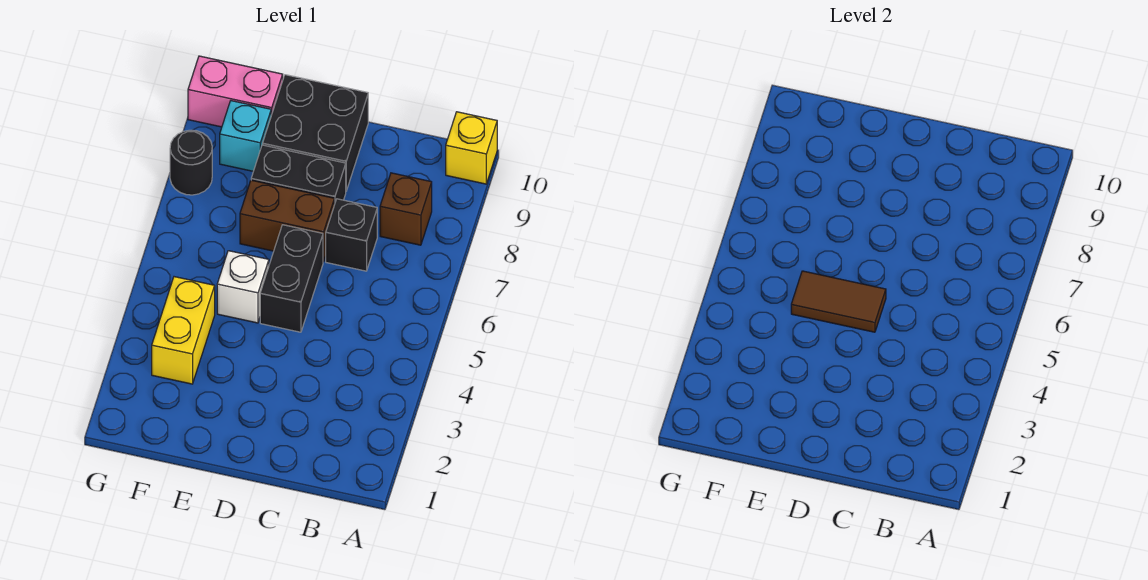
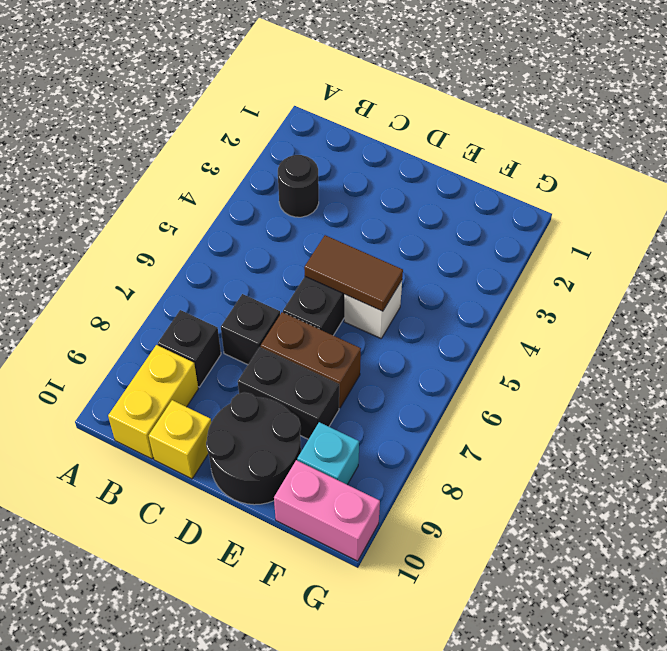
yellow 1x1 brick [446,112,497,184] -> yellow 1x1 brick moved to [149,400,211,479]
brown 1x1 brick [380,173,432,245] -> black 1x1 brick [158,310,221,387]
black 2x2 brick [263,75,368,191] -> black 2x2 round brick [206,392,301,505]
yellow 1x2 brick [152,277,215,384] -> yellow 1x2 brick moved to [108,345,198,459]
black 1x1 round brick [170,130,212,195] -> black 1x1 round brick moved to [278,155,319,217]

